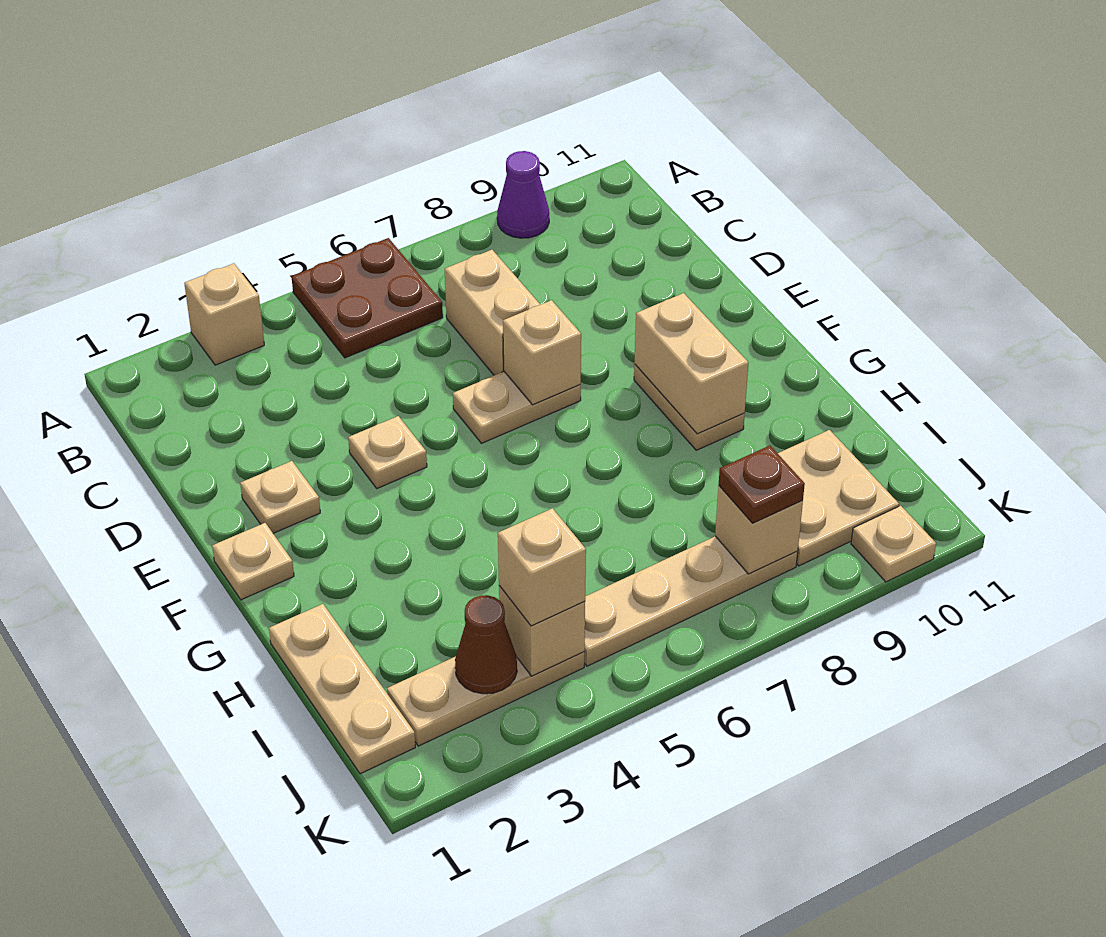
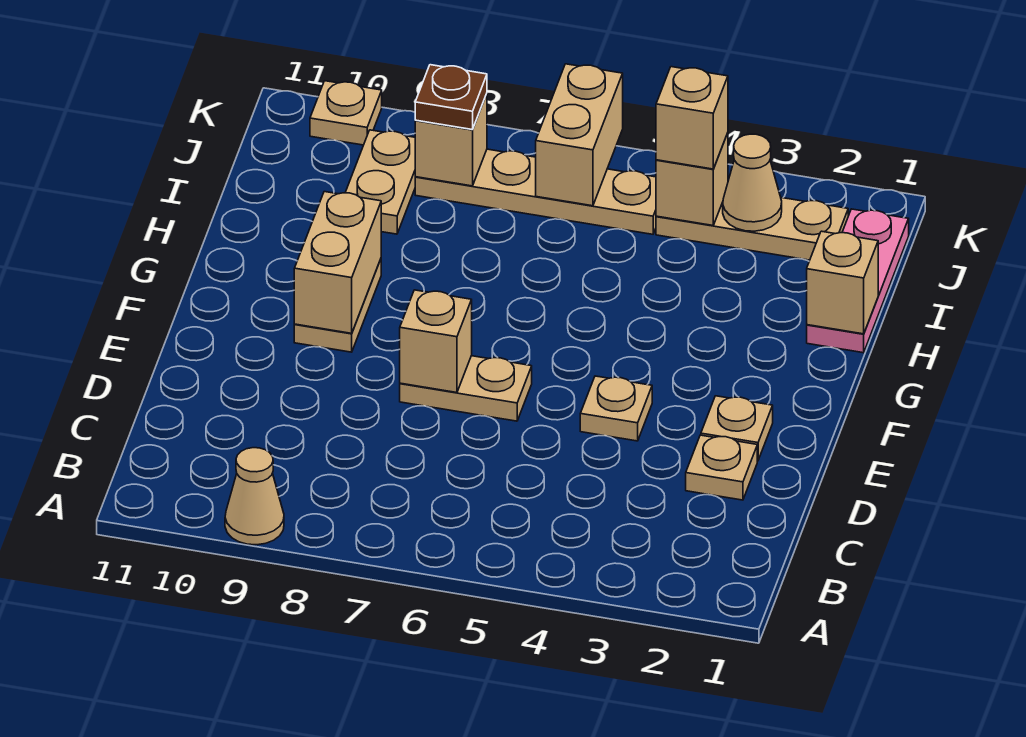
tan 1x1 brick [184,263,264,365] -> tan 1x1 brick moved to [807,231,878,334]
brown 2x2 plate [292,238,443,358] -> none
purple 1x1 cone [497,151,549,238] -> tan 1x1 cone [225,448,284,545]
tan 1x2 brick [445,250,540,375] -> tan 1x2 brick moved to [536,64,623,206]
tan 1x1 plate [212,523,294,600] -> tan 1x1 plate moved to [686,435,757,500]
tan 1x3 plate [269,604,415,774] -> pink 1x3 plate [807,209,909,353]
tan 2x2 plate [778,430,899,566] -> tan 1x2 plate [345,130,415,234]
brown 1x1 cone [455,595,517,694] -> tan 1x1 cone [723,134,782,231]

